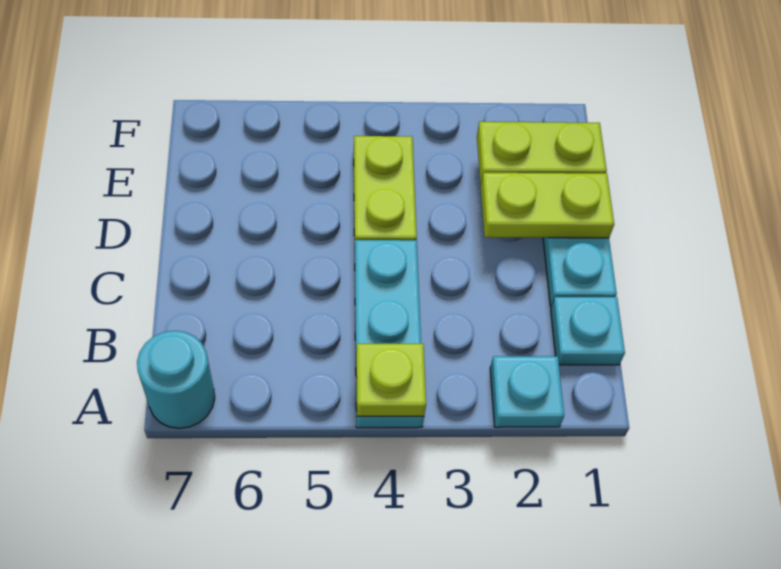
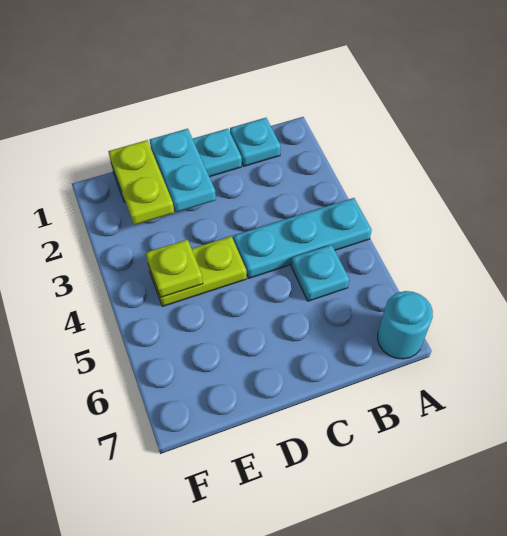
cyan 1x1 plate [490,356,564,427] -> cyan 1x1 plate moved to [291,245,349,301]
lime 1x1 plate [356,344,426,416] -> lime 1x1 plate moved to [146,240,203,297]
lime 1x2 plate [481,173,614,238] -> cyan 1x2 plate [150,129,216,212]

